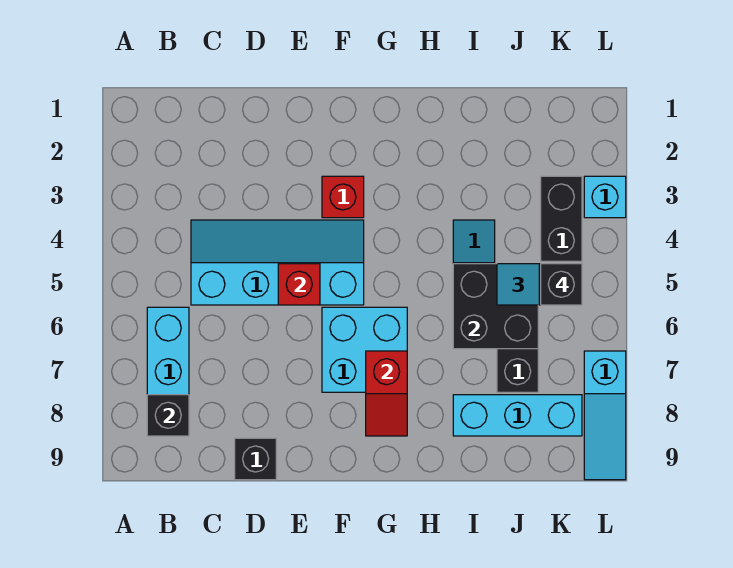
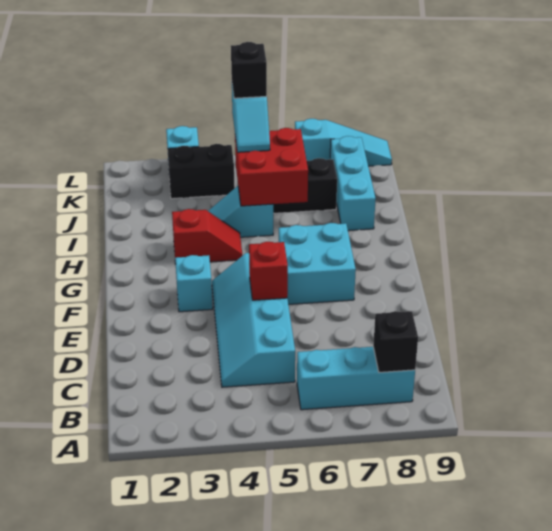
black 1x1 brick [235,438,276,480] -> none
red 1x1 brick [322,176,364,218] -> cyan 1x1 brick [175,255,213,312]
red 1x2 slope [366,351,407,436] -> red 1x2 slope moved to [172,209,242,264]
black 2x2 brick [453,264,538,349] -> red 2x2 brick [235,128,308,206]

